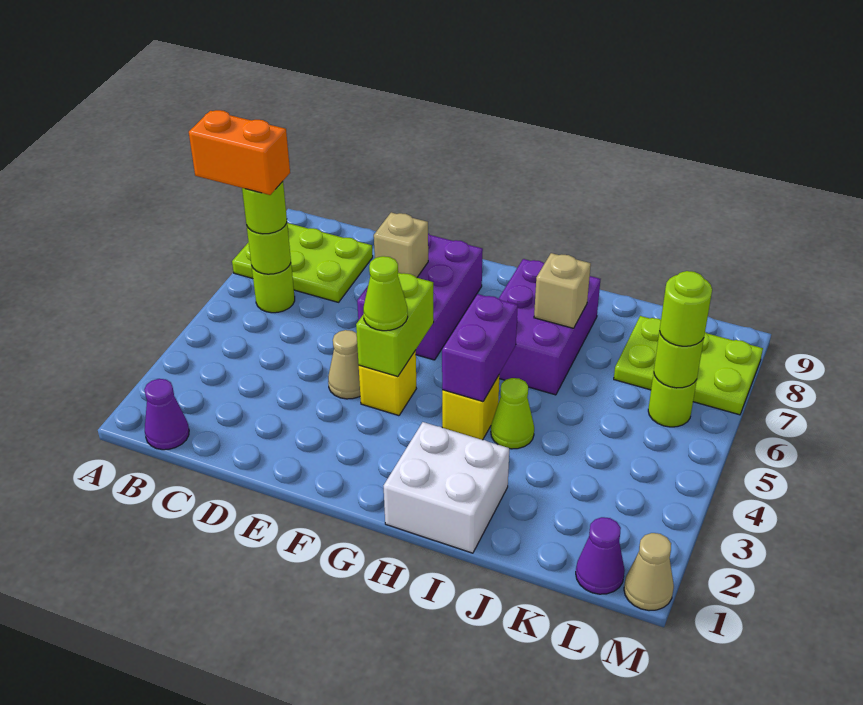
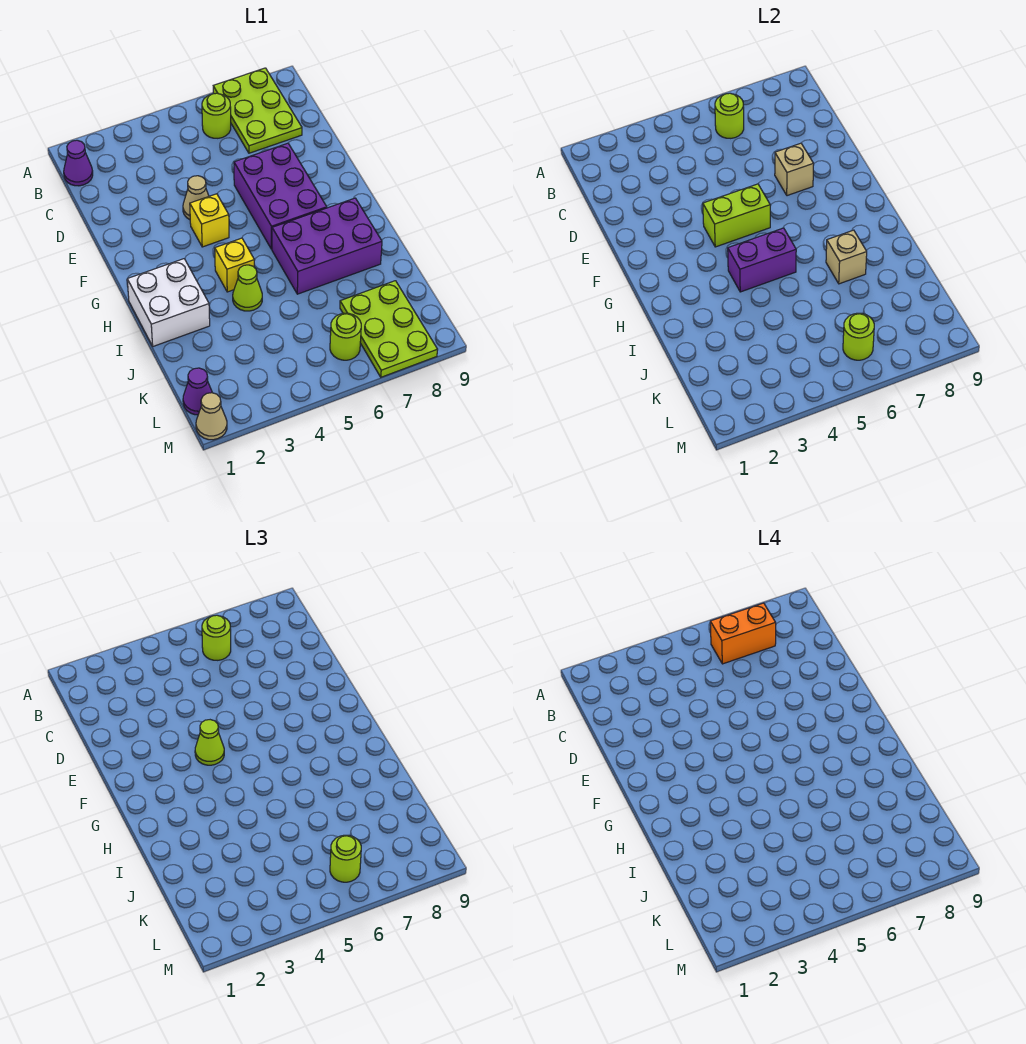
orange 1x2 brick [189,110,290,195] -> orange 1x2 brick turned to [710,603,776,664]
purple 2x3 brick [357,233,483,360] -> purple 2x3 brick turned to [234,143,327,249]

